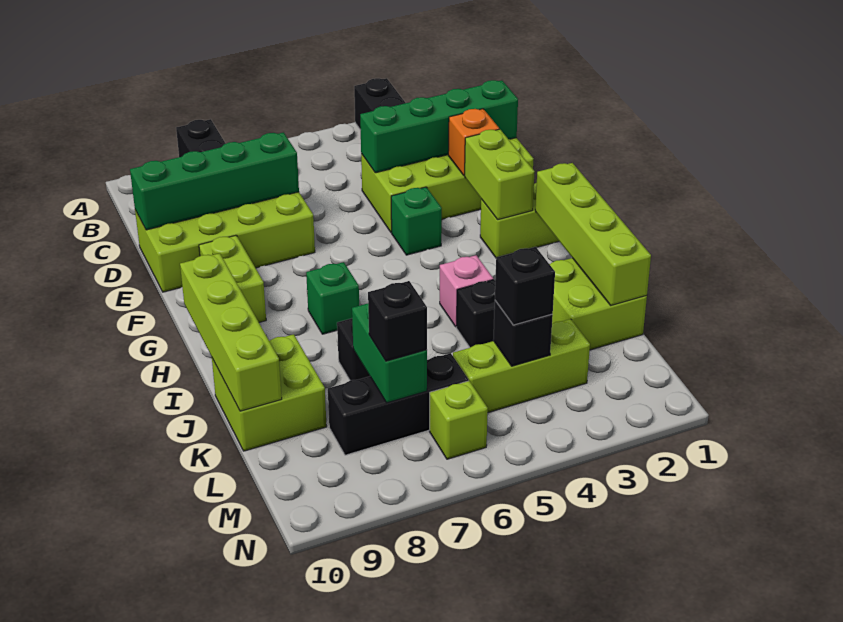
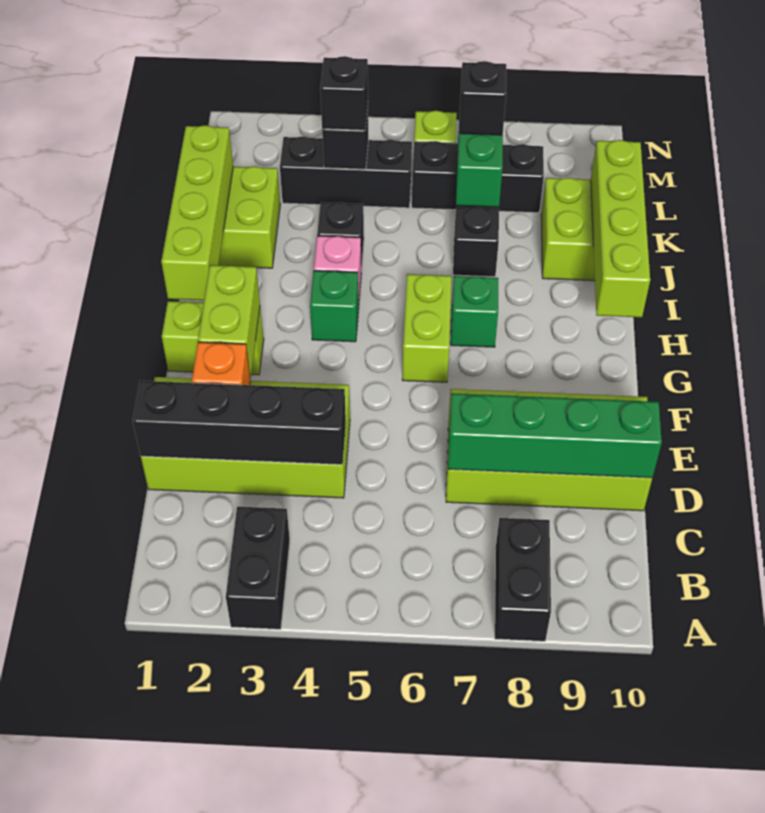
green 1x4 brick [360,80,518,173] -> black 1x4 brick [133,381,346,465]
green 1x1 brick [391,187,442,255] -> green 1x1 brick moved to [310,271,359,342]
lime 1x2 brick [199,235,266,322] -> lime 1x2 brick moved to [402,274,452,382]
lime 1x3 brick [453,319,590,413] -> black 1x3 brick [280,136,412,208]

